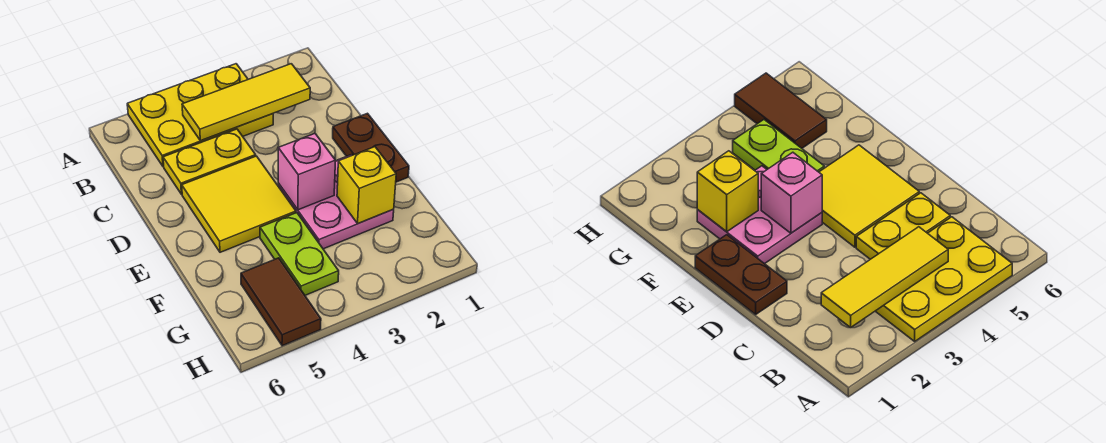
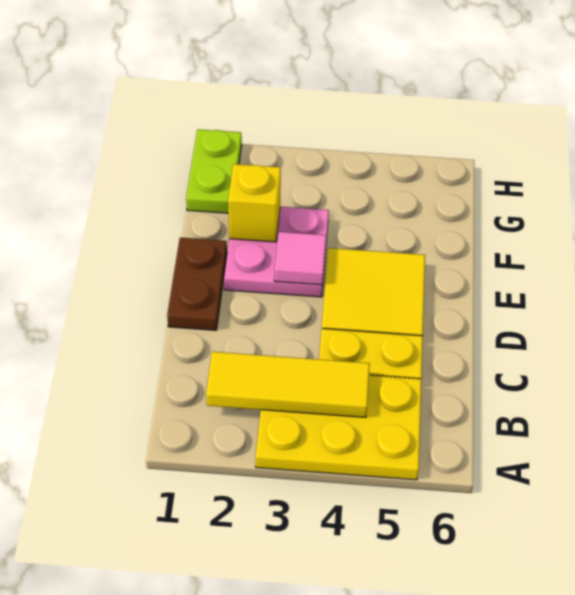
pink 1x1 brick [278,134,336,210] -> pink 1x1 tile [274,232,326,285]
lime 1x2 plate [260,213,339,295] -> lime 1x2 plate moved to [186,129,242,213]
brown 1x2 tile [241,258,321,346] -> none

